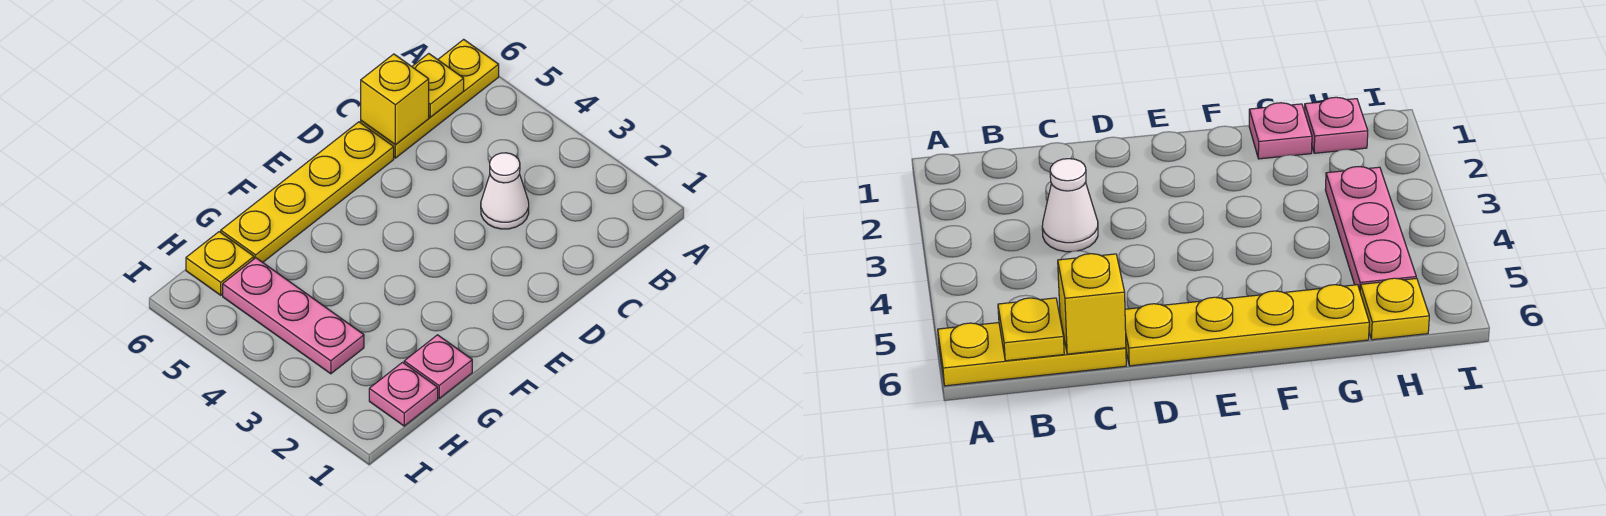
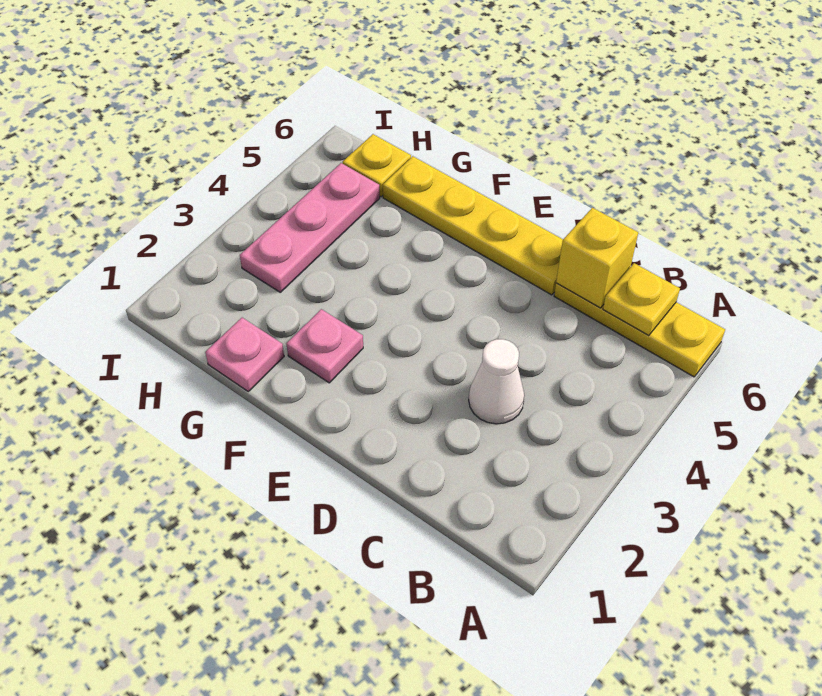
pink 1x1 plate [369,362,438,426] -> pink 1x1 plate moved to [286,309,363,383]

